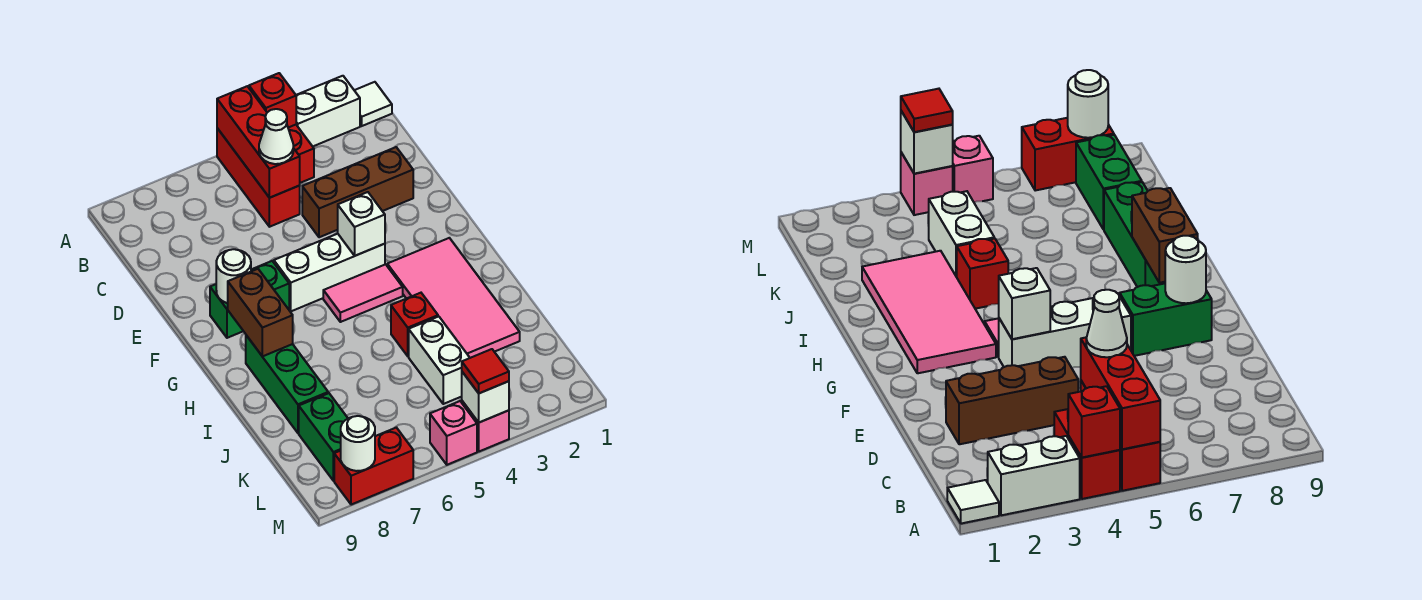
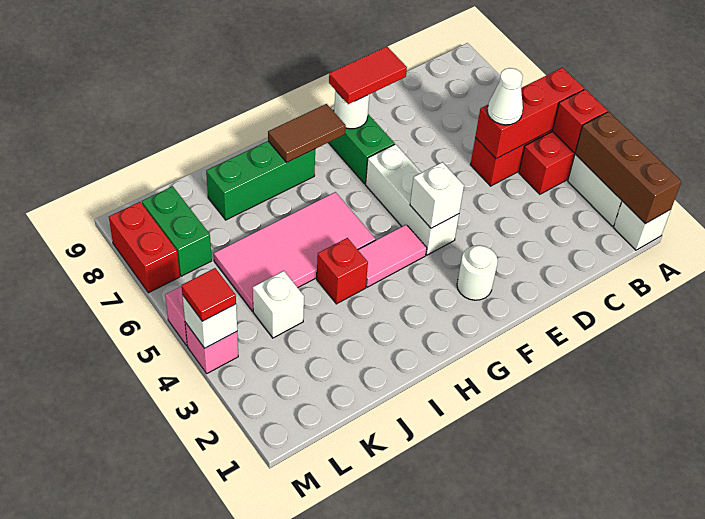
white 1x1 tile [354,82,392,126] -> white 1x1 brick [613,201,671,250]
brown 1x3 brick [302,147,413,237] -> brown 1x3 brick moved to [575,112,681,224]
none -> red 1x2 tile [329,47,407,104]
pink 2x4 tile [387,238,520,358] -> pink 2x4 tile moved to [214,192,376,311]
pink 1x2 tile [323,264,403,322] -> pink 1x2 tile turned to [358,225,427,287]
brown 1x2 brick [228,269,293,356] -> brown 1x2 tile [268,104,346,162]
white 1x2 brick [409,316,470,404] -> white 1x1 brick [253,271,304,338]
green 1x2 brick [299,393,348,481] -> green 1x2 brick turned to [142,186,212,276]
white 1x1 round brick [341,416,375,471] -> white 1x1 round brick moved to [457,245,498,300]

